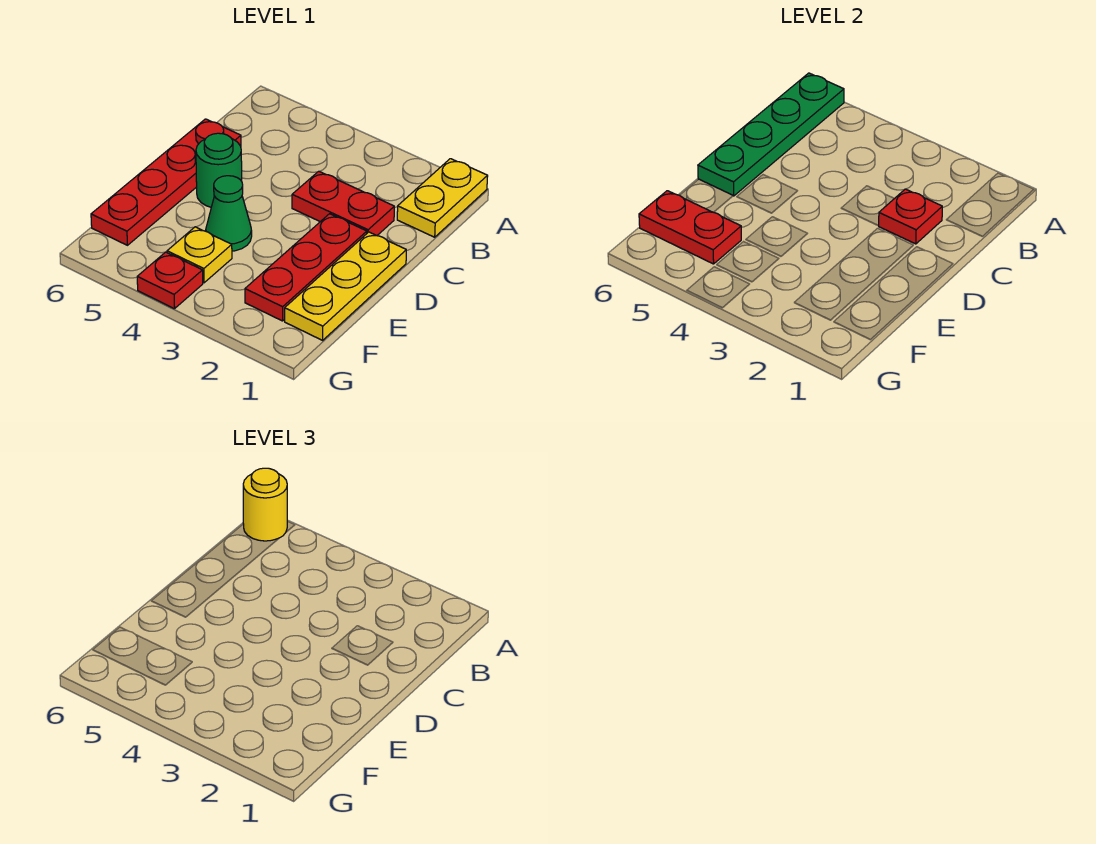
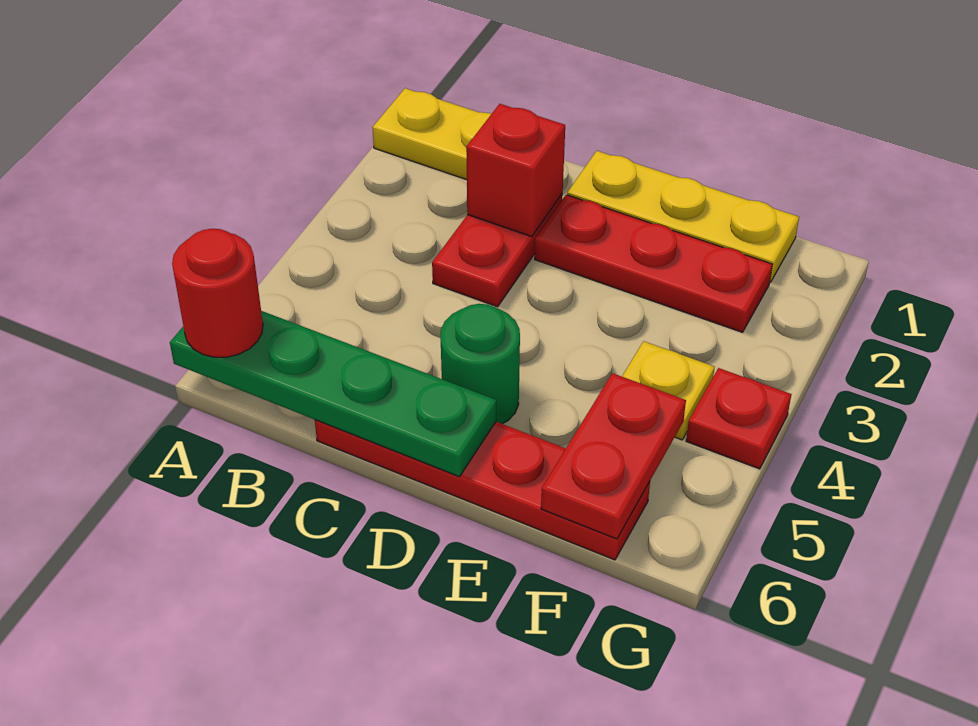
yellow 1x1 round brick [243,468,287,541] -> red 1x1 round brick [172,229,263,357]
red 1x1 plate [879,189,942,244] -> red 1x1 brick [466,104,565,237]
green 1x1 cone [206,176,252,251] -> none

